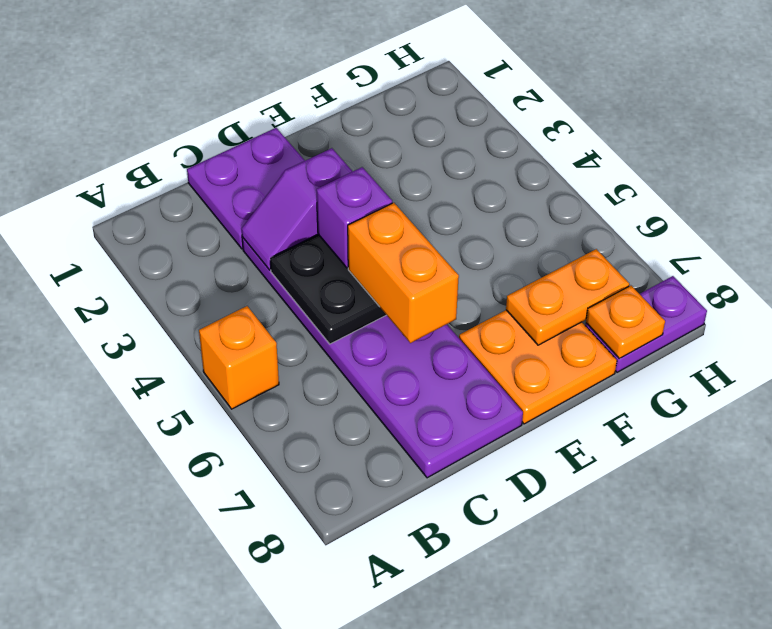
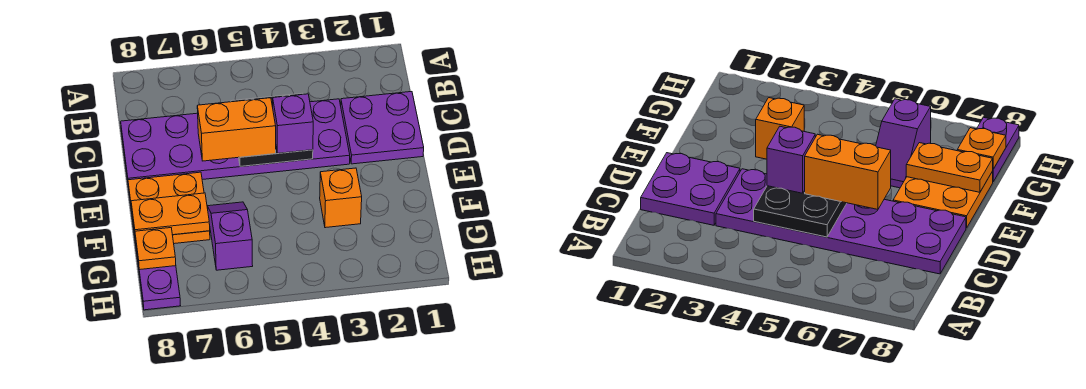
orange 1x1 brick [199,306,279,409] -> orange 1x1 brick moved to [320,168,362,228]
purple 1x2 slope [241,148,353,270] -> purple 1x2 slope moved to [207,202,253,270]
orange 1x2 plate [506,249,629,345] -> orange 1x2 plate turned to [131,193,210,235]

